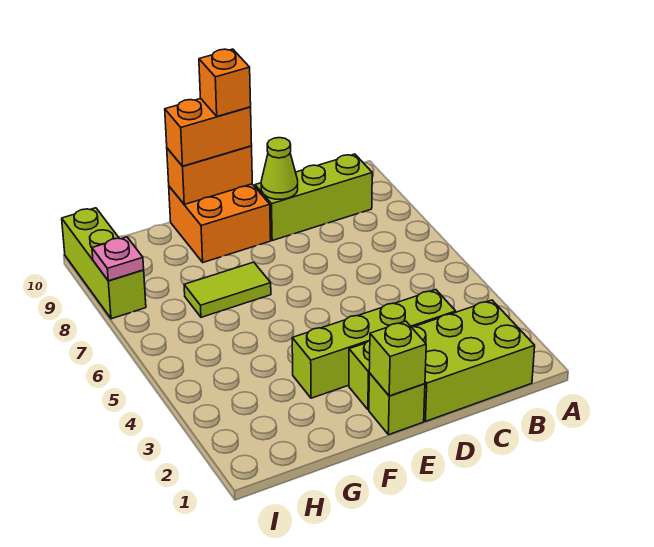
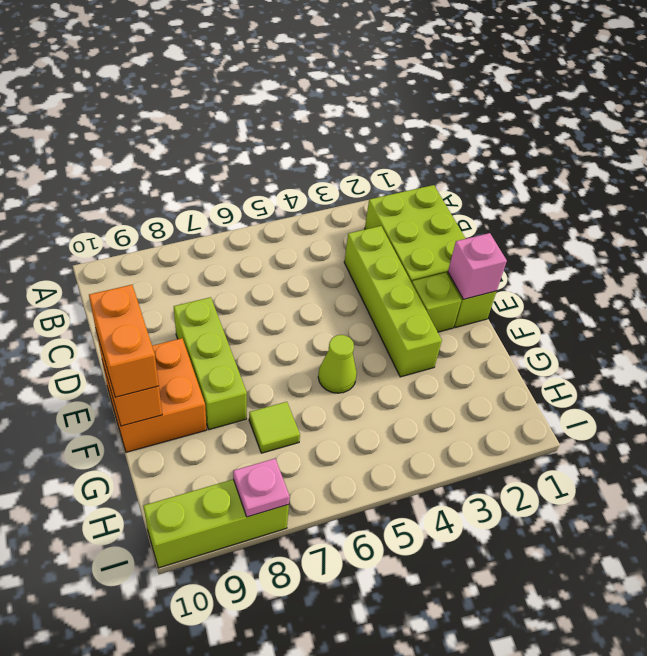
lime 1x3 brick [255,154,372,240] -> lime 1x3 brick moved to [174,297,247,430]
lime 1x1 cone [261,138,298,199] -> lime 1x1 cone moved to [318,335,357,393]
lime 1x1 brick [369,321,426,396] -> pink 1x1 brick [448,233,507,299]
orange 1x1 brick [199,49,251,116] -> none
lime 1x2 tile [184,262,271,317] -> lime 1x1 tile [249,402,300,453]

